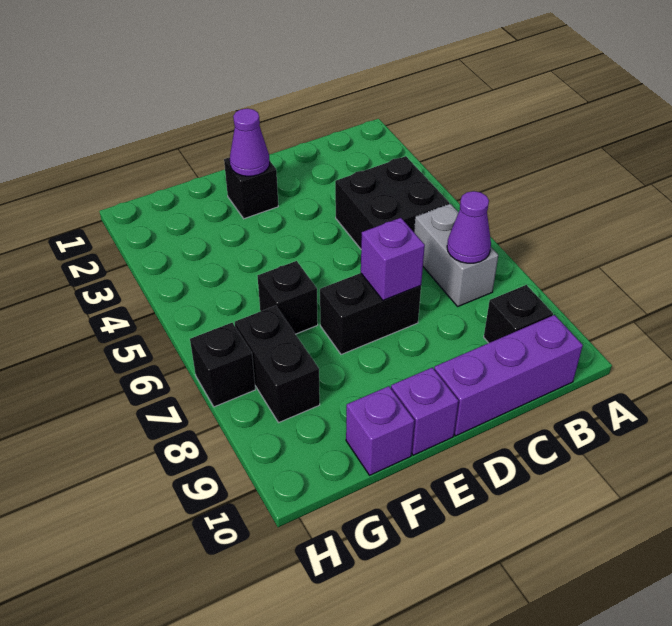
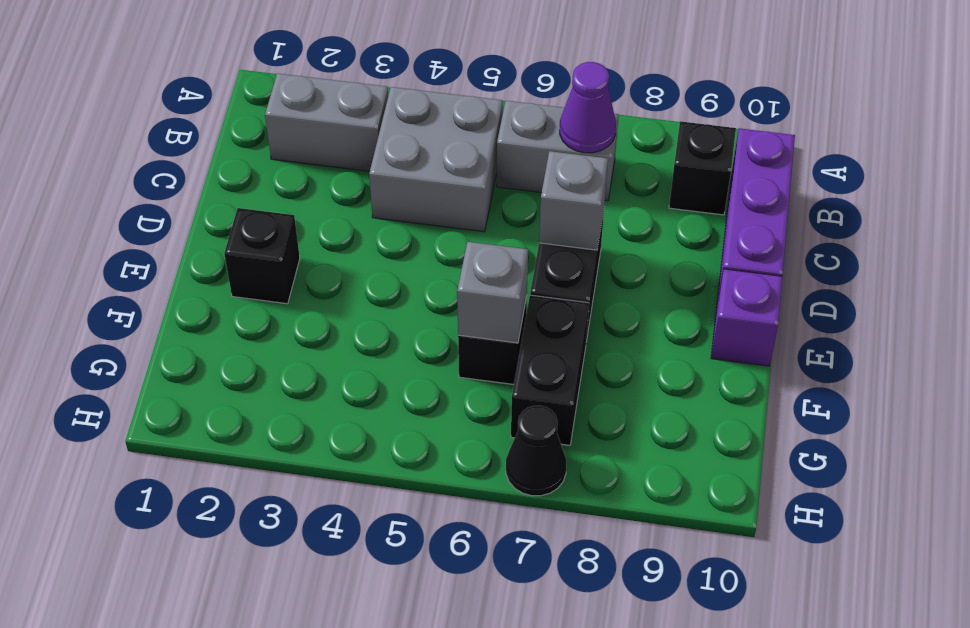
none -> grey 1x2 brick [265,73,388,171]
black 2x2 brick [335,156,449,249] -> grey 2x2 brick [369,87,503,232]
purple 1x1 brick [361,218,425,300] -> grey 1x1 brick [539,151,608,250]
purple 1x1 cone [230,108,270,176] -> none
none -> grey 1x1 brick [457,242,528,343]
purple 1x1 brick [346,386,414,475] -> none
black 1x2 brick [235,306,320,423] -> black 1x2 brick turned to [511,295,589,445]
black 1x1 brick [190,323,255,407] -> black 1x1 cone [506,406,566,496]

